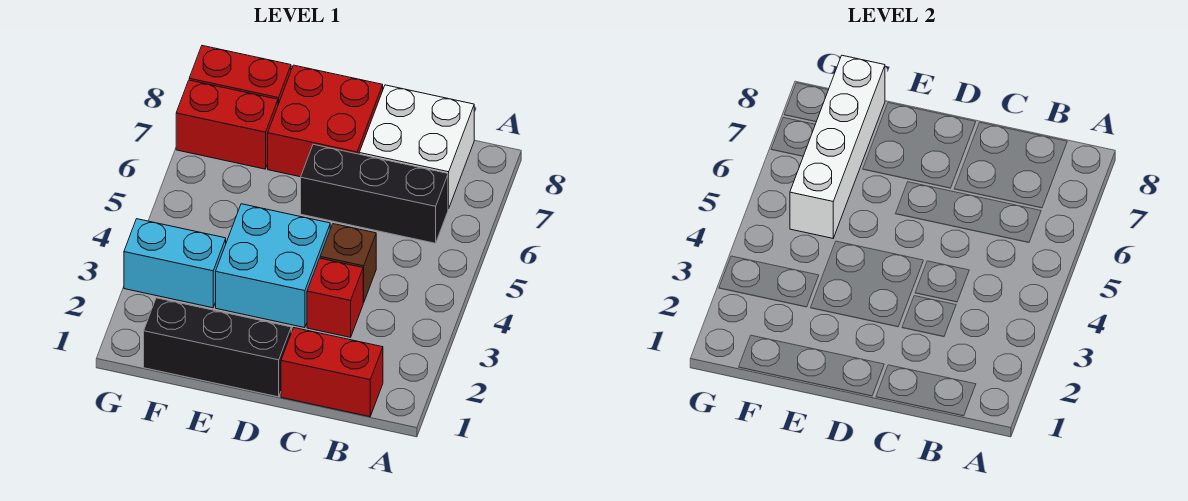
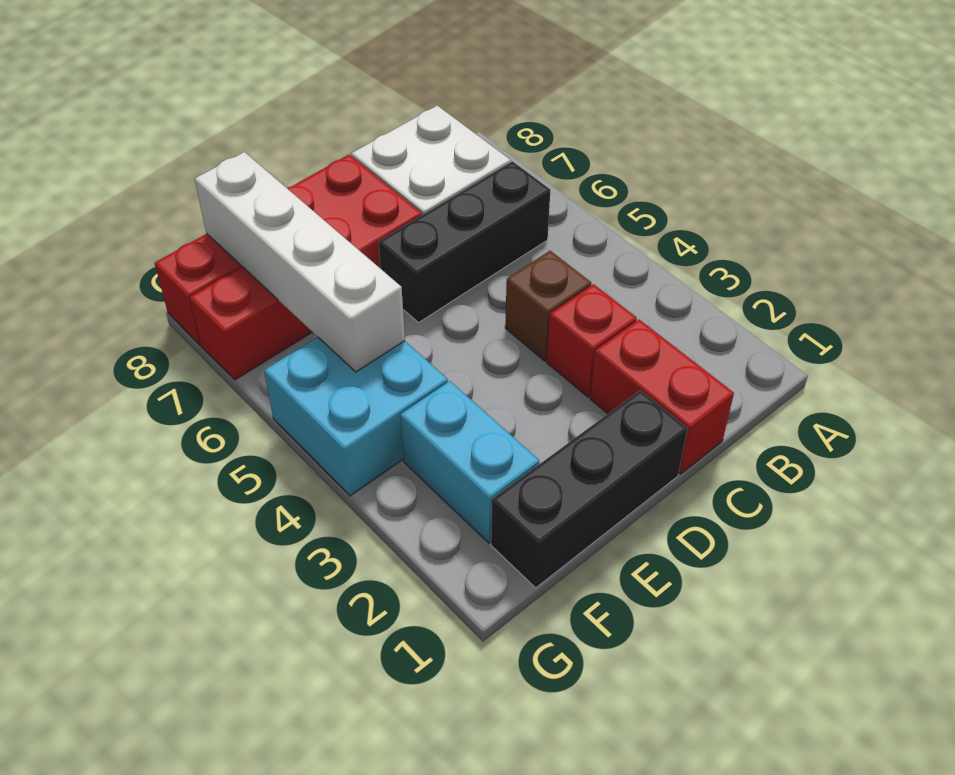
red 1x2 brick [281,328,383,417] -> red 1x2 brick turned to [590,320,734,474]
cyan 2x2 brick [216,204,330,328] -> cyan 2x2 brick moved to [264,337,448,496]
cyan 1x2 brick [124,219,226,308] -> cyan 1x2 brick turned to [400,381,539,543]

